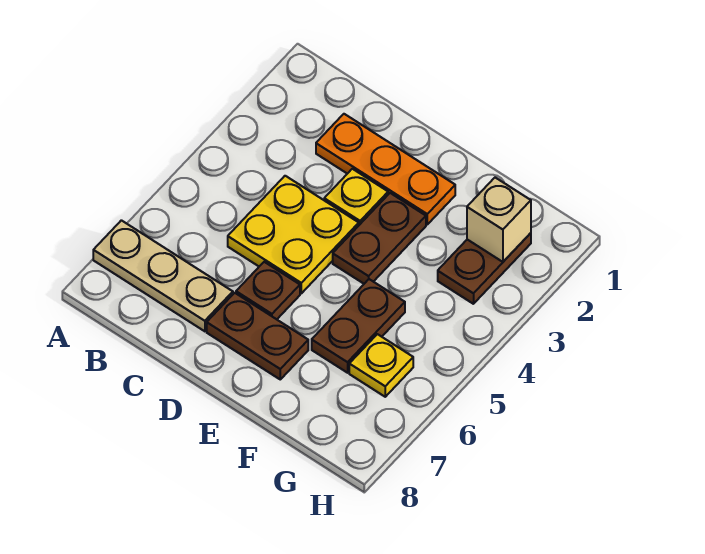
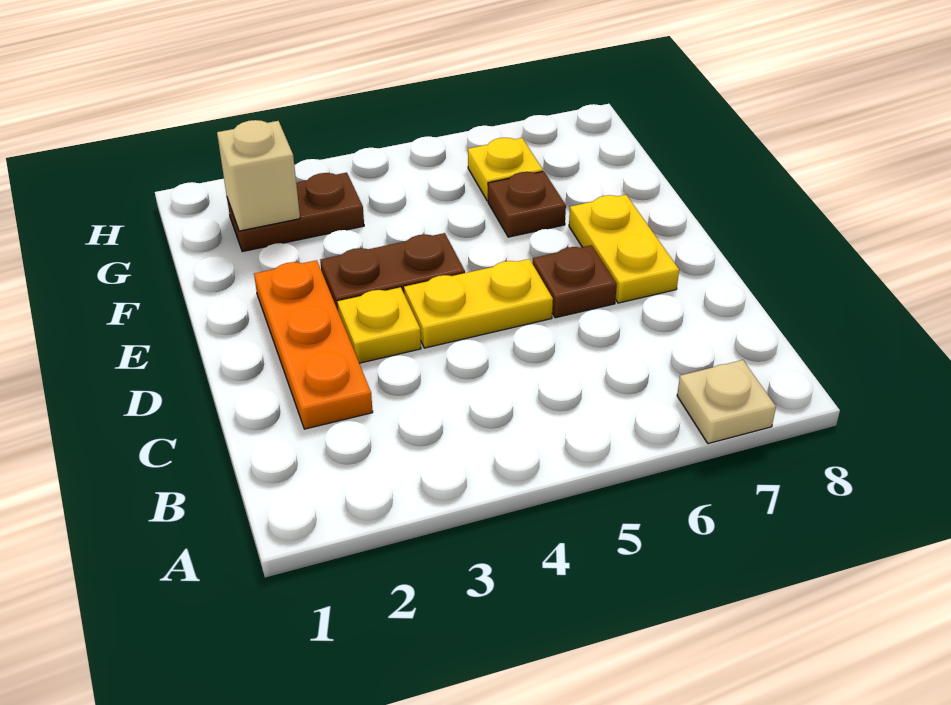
tan 1x3 plate [93,220,233,331] -> tan 1x1 plate [677,360,776,444]
yellow 2x2 plate [228,176,359,293] -> yellow 1x2 plate [404,259,553,348]
brown 1x2 plate [207,293,308,379] -> yellow 1x2 plate [569,195,679,303]
brown 1x2 plate [312,279,405,373] -> brown 1x1 plate [488,171,566,237]

